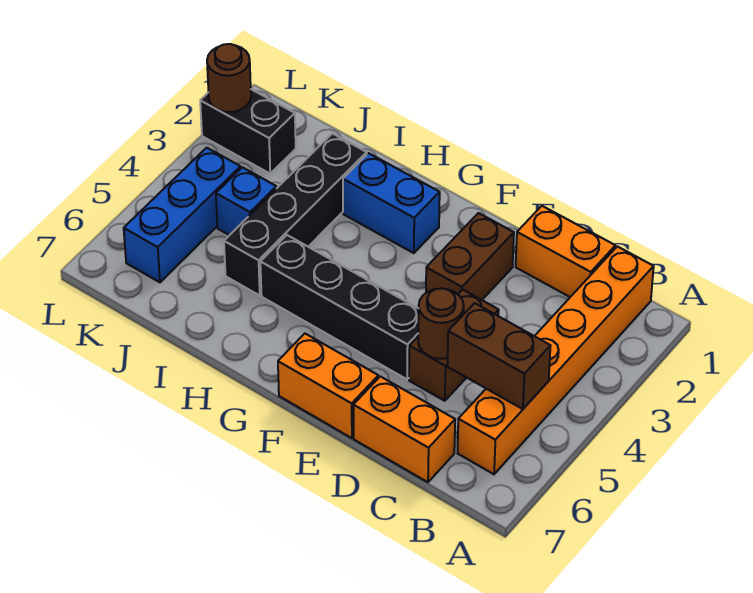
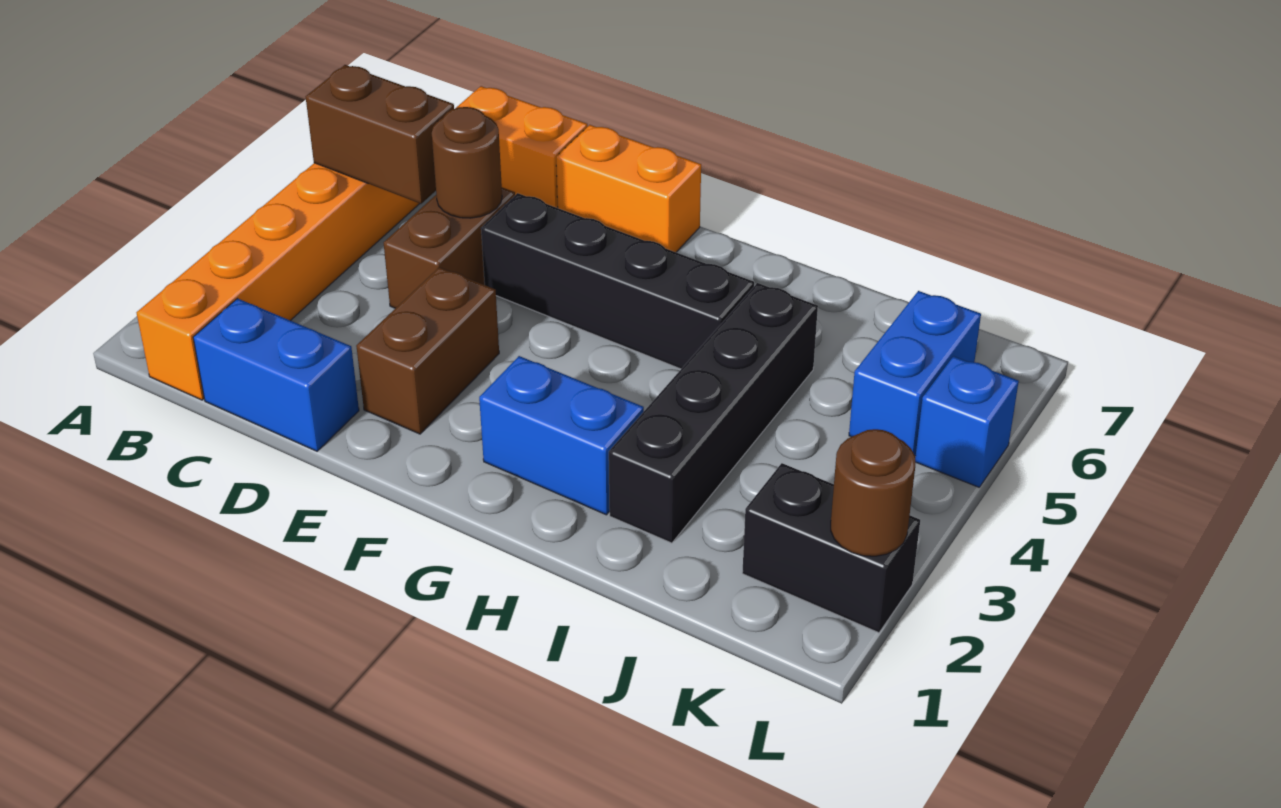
orange 1x2 brick [516,206,615,297] -> blue 1x2 brick [193,298,359,451]
blue 1x1 brick [216,167,276,235] -> blue 1x1 brick moved to [915,356,1019,487]
blue 1x3 brick [124,148,241,282] -> blue 1x2 brick [849,291,981,456]

